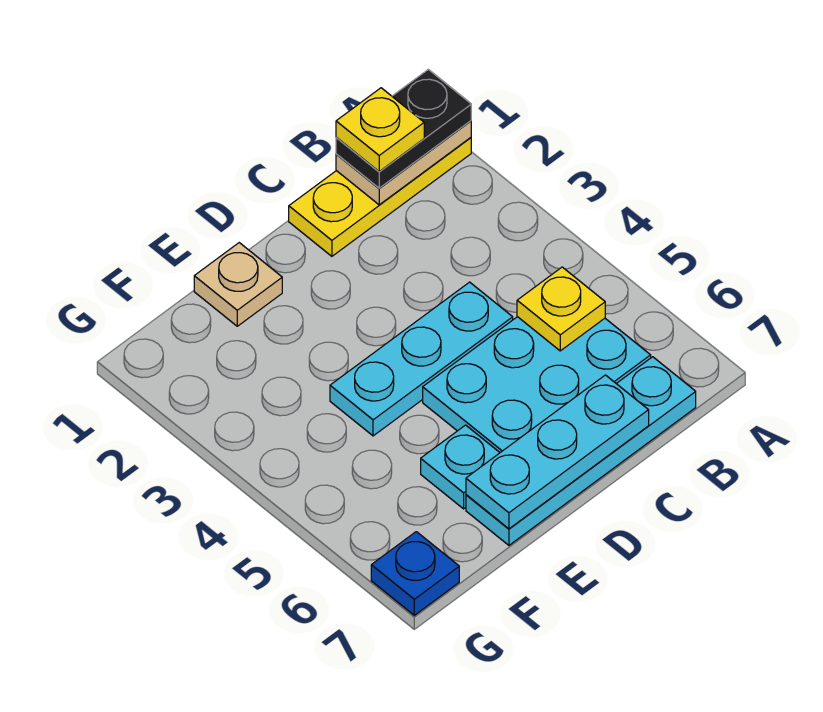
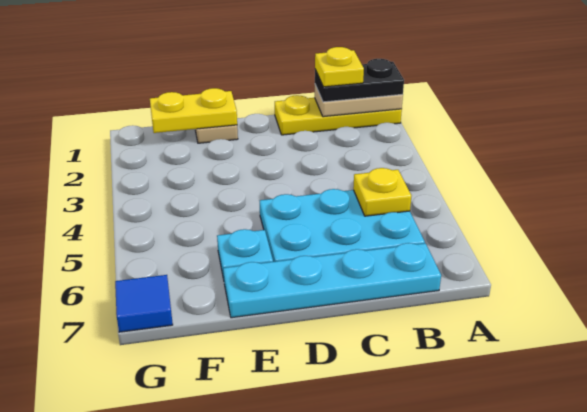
cyan 1x3 plate [330,282,513,436] -> none
cyan 1x3 plate [466,375,649,529] -> none
none -> yellow 1x2 plate [150,88,237,133]
blue 1x1 plate [371,532,459,615] -> blue 1x1 tile [115,275,173,332]

